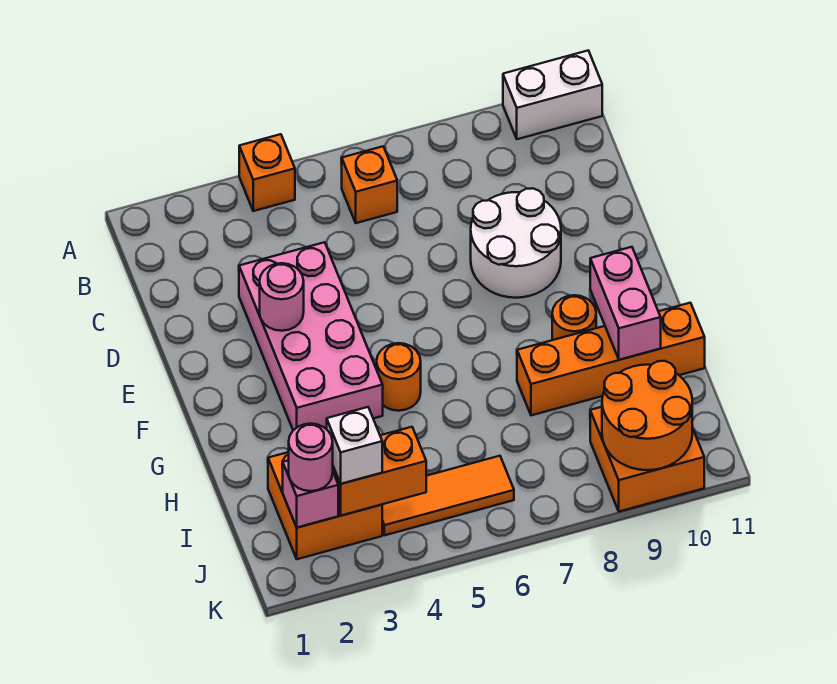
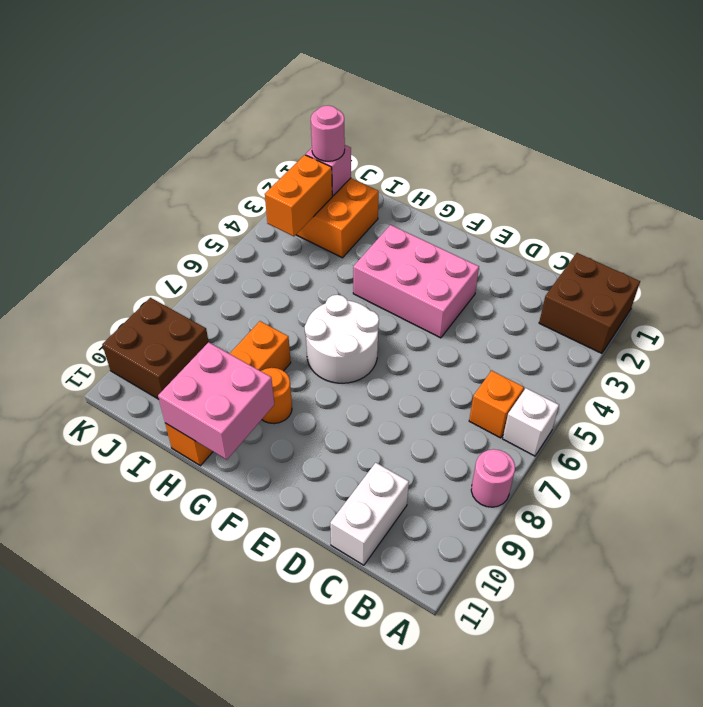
none -> brown 2x2 brick [539,253,640,353]
orange 1x1 brick [239,134,295,211] -> none
white 1x2 brick [503,51,602,139] -> white 1x2 brick moved to [330,463,409,565]
pink 2x4 brick [239,242,383,430] -> pink 2x3 brick [353,225,479,338]
white 2x2 round brick [471,188,561,298] -> white 2x2 round brick moved to [305,295,379,383]
pink 1x1 round brick [260,263,304,331] -> pink 1x1 round brick moved to [471,449,515,507]
orange 1x1 round brick [377,343,421,411] -> none
pink 1x2 brick [590,247,661,360] -> pink 2x2 brick [158,342,274,460]
white 1x1 brick [327,407,382,484] -> white 1x1 brick moved to [503,388,559,456]
orange 1x3 tile [382,456,514,535] -> none
orange 2x2 brick [590,407,704,512] -> brown 2x2 brick [102,298,209,399]
orange 2x2 round brick [602,361,692,470] -> none

